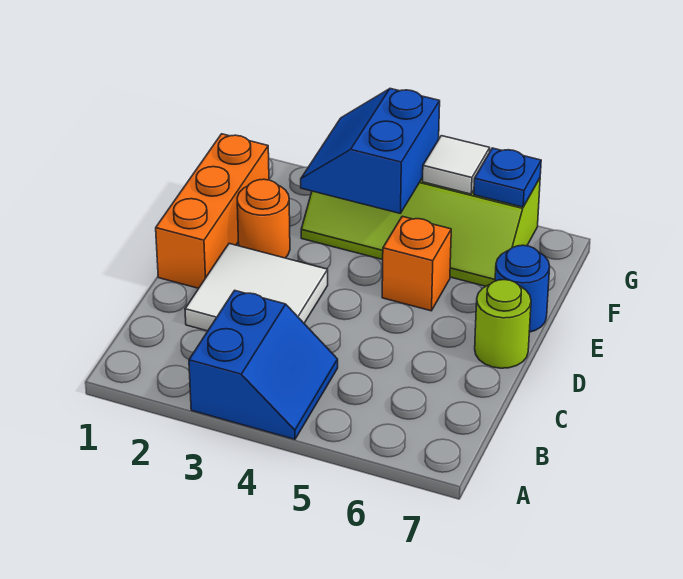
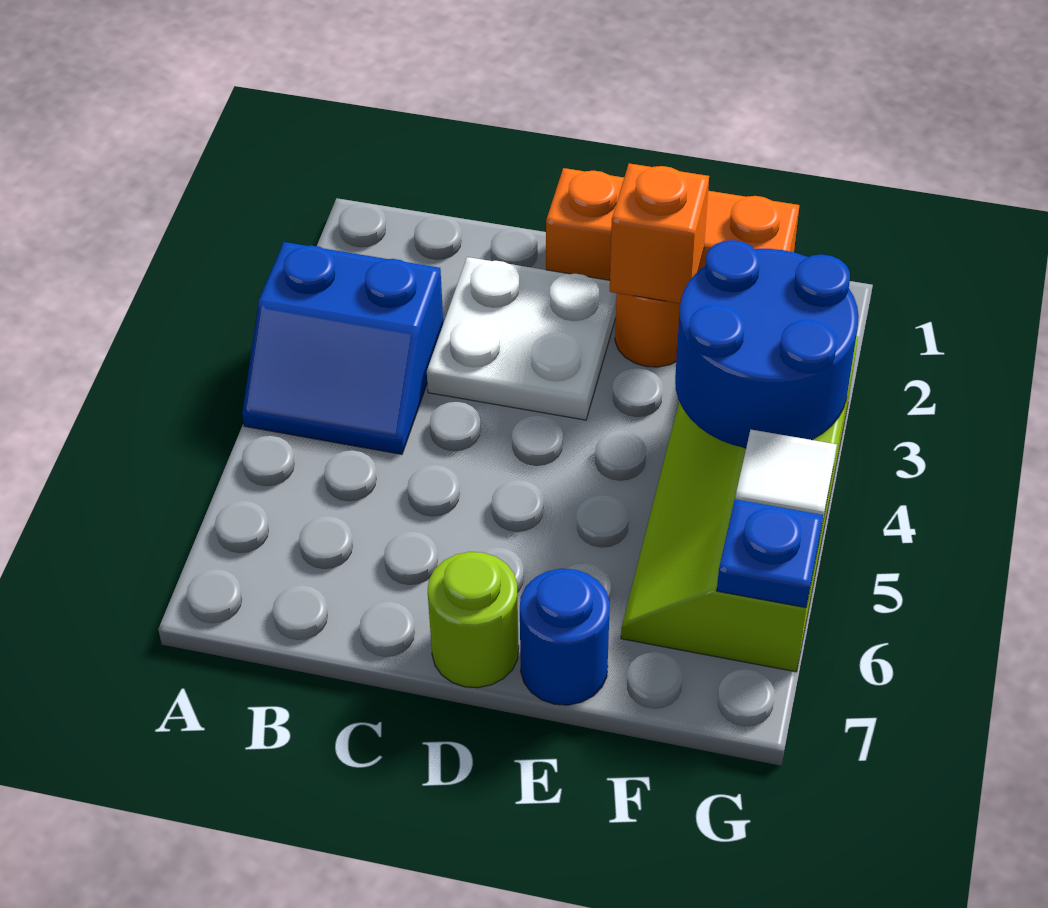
white 2x2 tile [185,244,328,331] -> white 2x2 plate [427,257,617,420]
orange 1x1 brick [382,216,451,311] -> orange 1x1 brick moved to [610,163,709,303]
blue 2x2 slope [301,89,440,213] -> blue 2x2 round brick [675,240,859,448]

